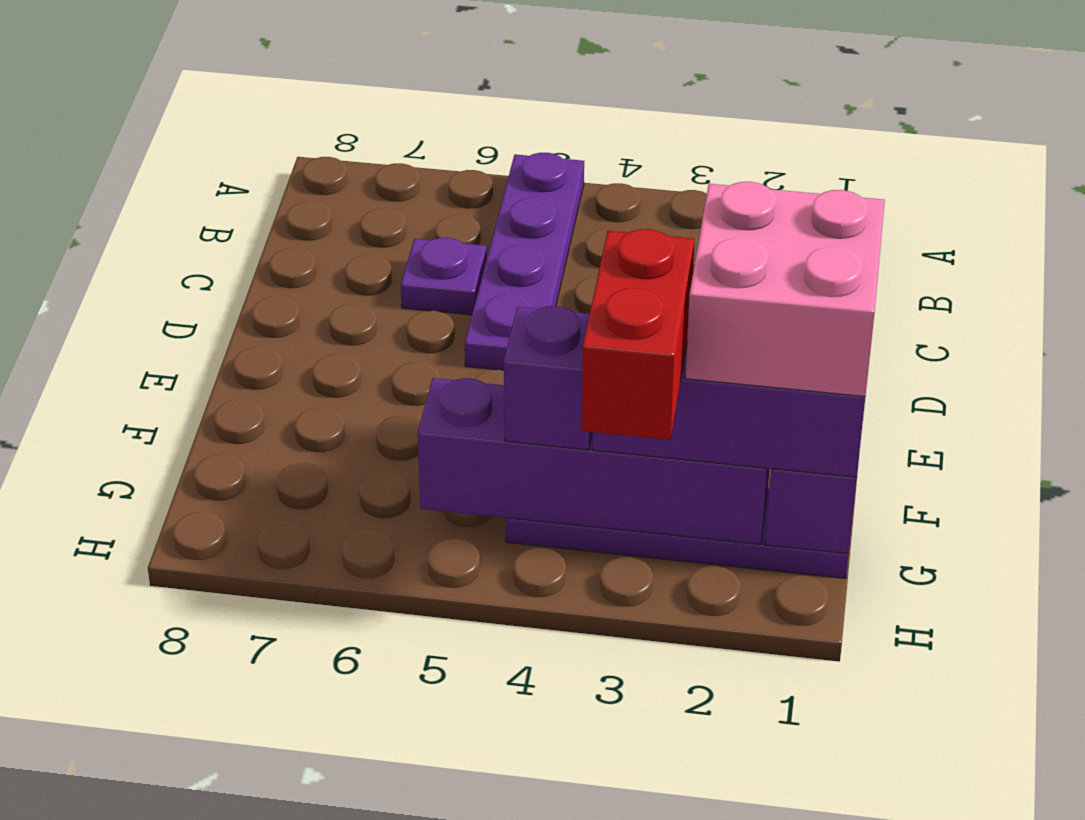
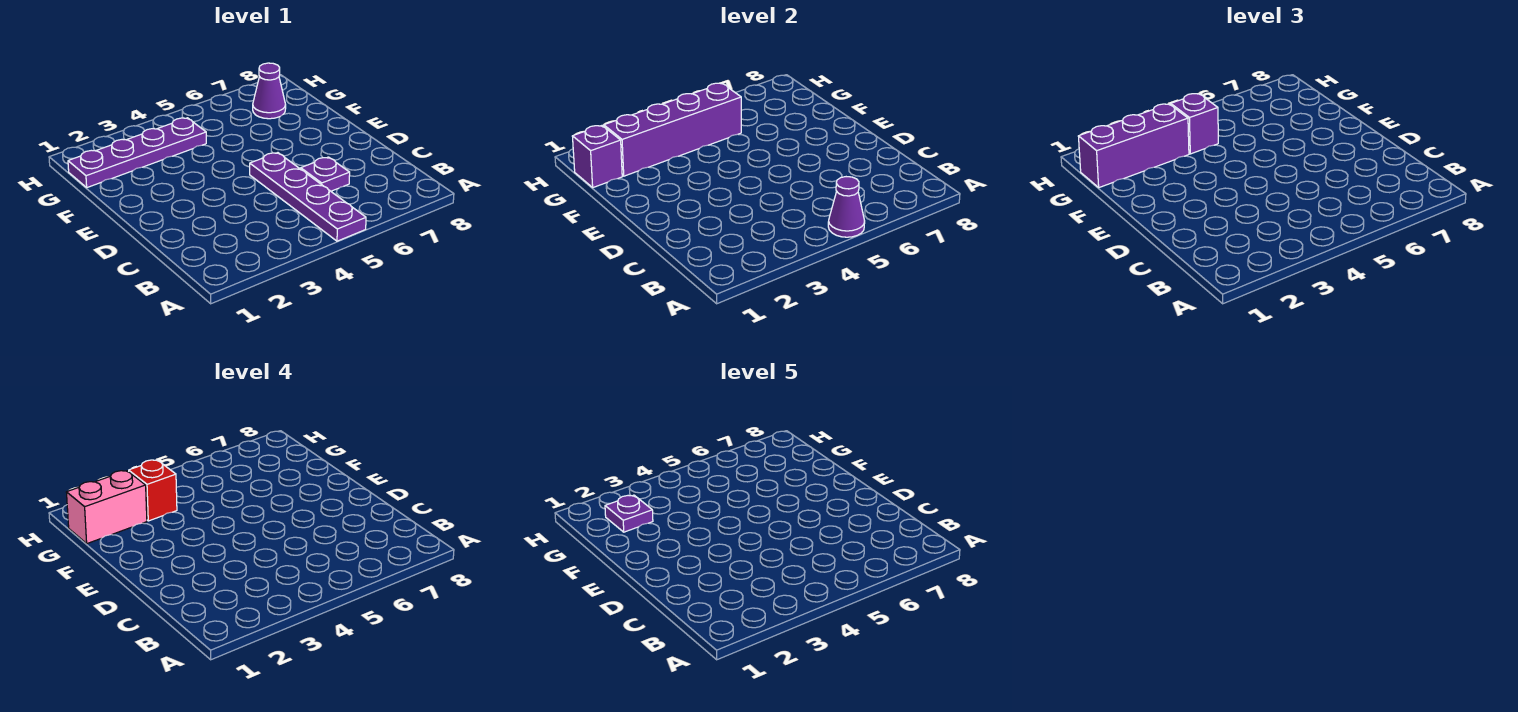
none -> purple 1x1 cone [828,177,865,237]
pink 2x2 brick [685,182,885,397] -> pink 1x2 brick [66,471,147,543]
none -> purple 1x1 plate [605,495,653,532]
red 1x2 brick [582,229,695,440] -> red 1x1 brick [129,460,177,521]
none -> purple 1x1 cone [253,63,286,119]

